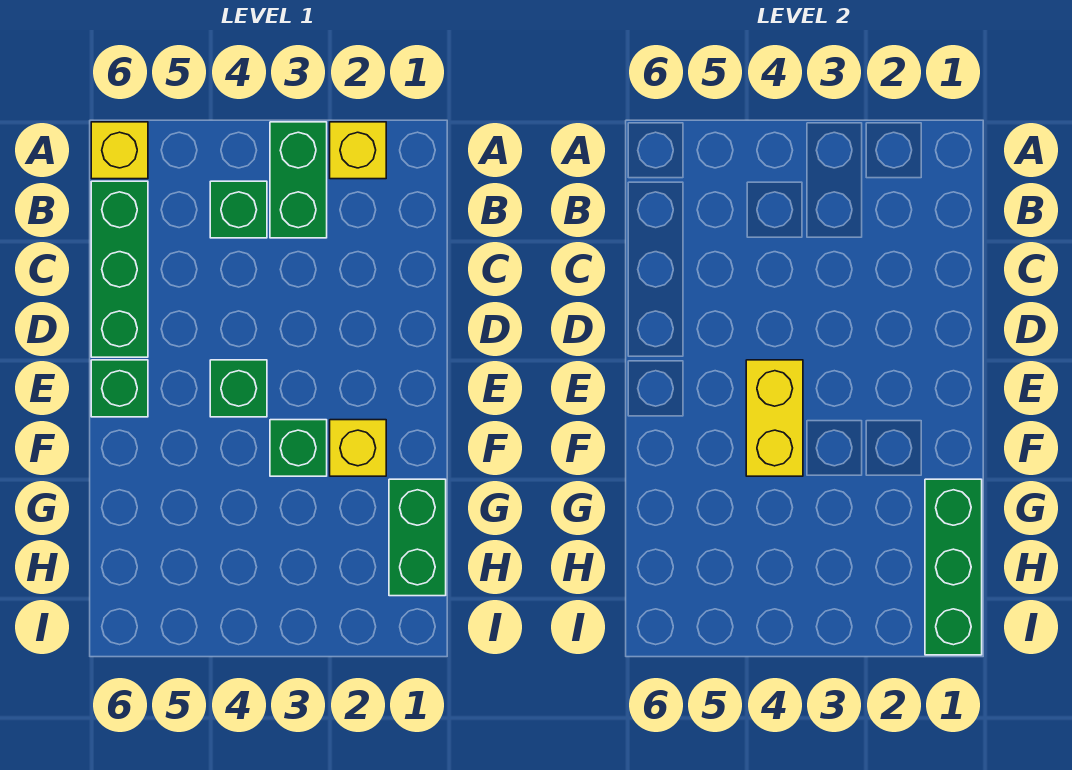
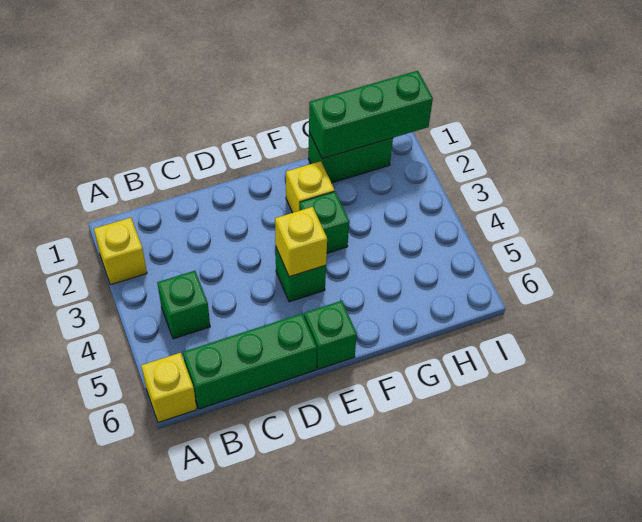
green 1x2 brick [270,122,327,238] -> none
yellow 1x2 brick [746,360,803,476] -> yellow 1x1 brick [275,207,327,277]

